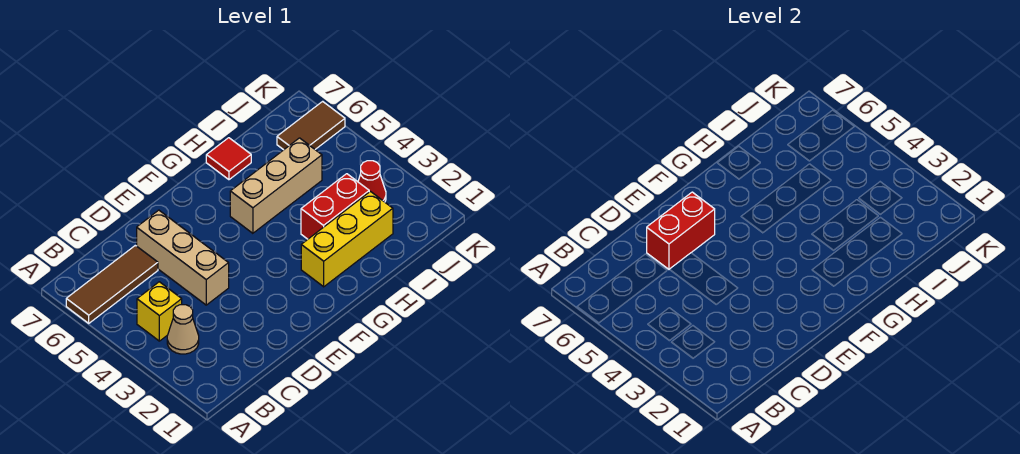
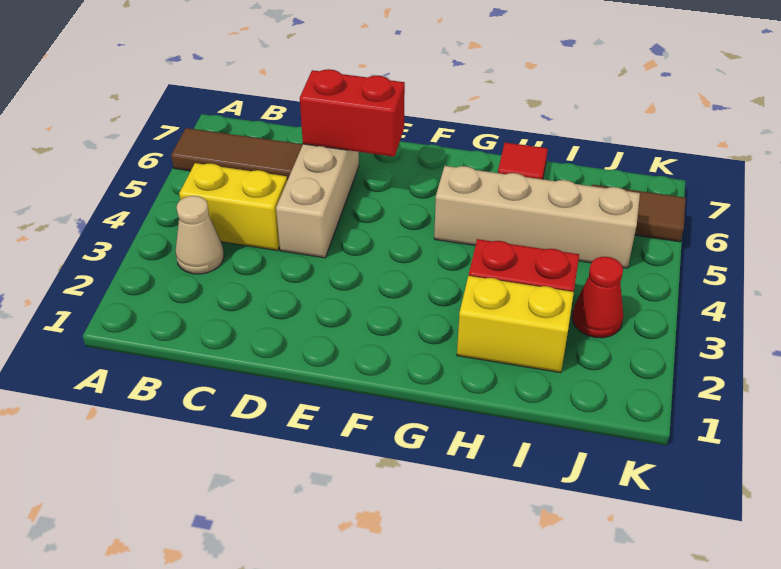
yellow 1x1 brick [137,282,182,341] -> yellow 1x2 brick [179,163,287,251]
yellow 1x3 brick [301,191,393,287] -> yellow 1x2 brick [457,276,574,373]
tan 1x3 brick [230,138,322,233] -> tan 1x4 brick [434,166,640,268]

